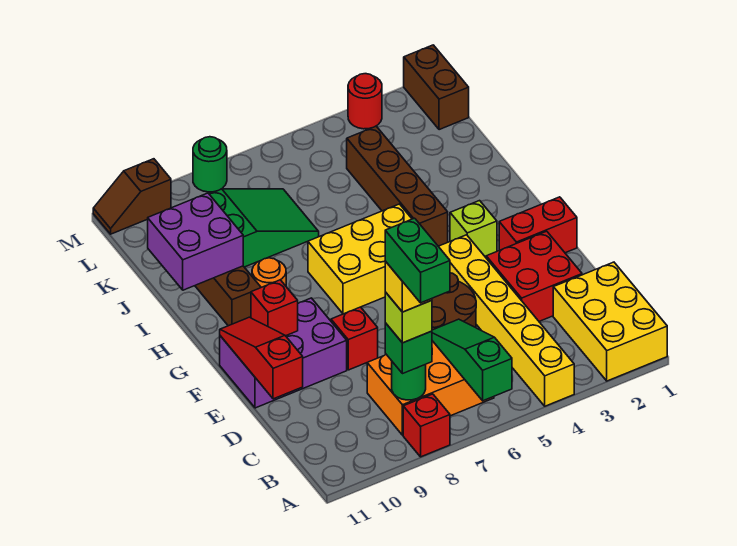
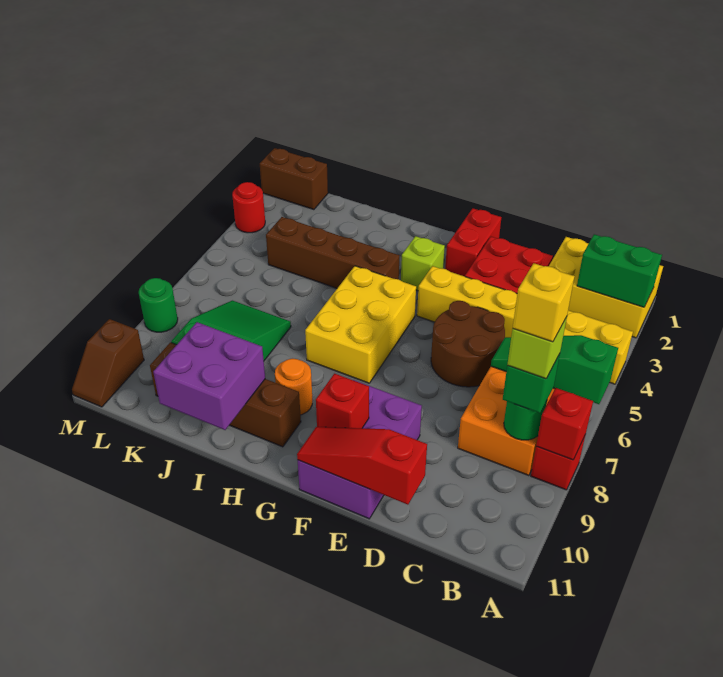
green 1x2 brick [385,218,450,303] -> green 1x2 brick moved to [577,234,662,307]
red 1x1 brick [331,307,378,370] -> red 1x1 brick moved to [536,388,593,460]

